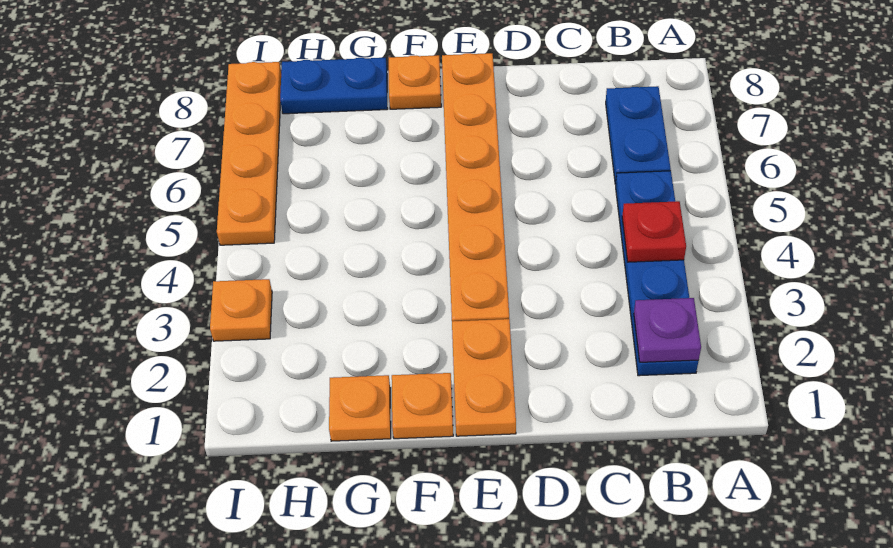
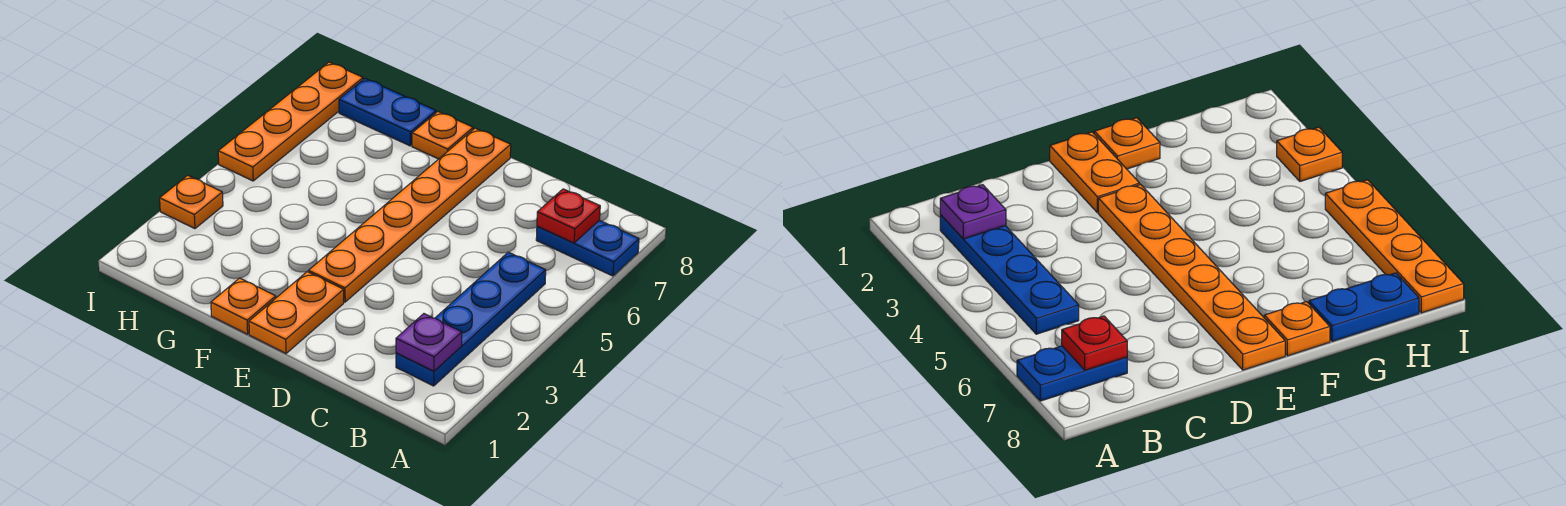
red 1x1 plate [622,201,686,262] -> red 1x1 plate moved to [537,189,600,243]
blue 1x2 plate [606,86,671,184] -> blue 1x2 plate turned to [536,220,639,276]
orange 1x1 plate [329,375,391,441] -> none

